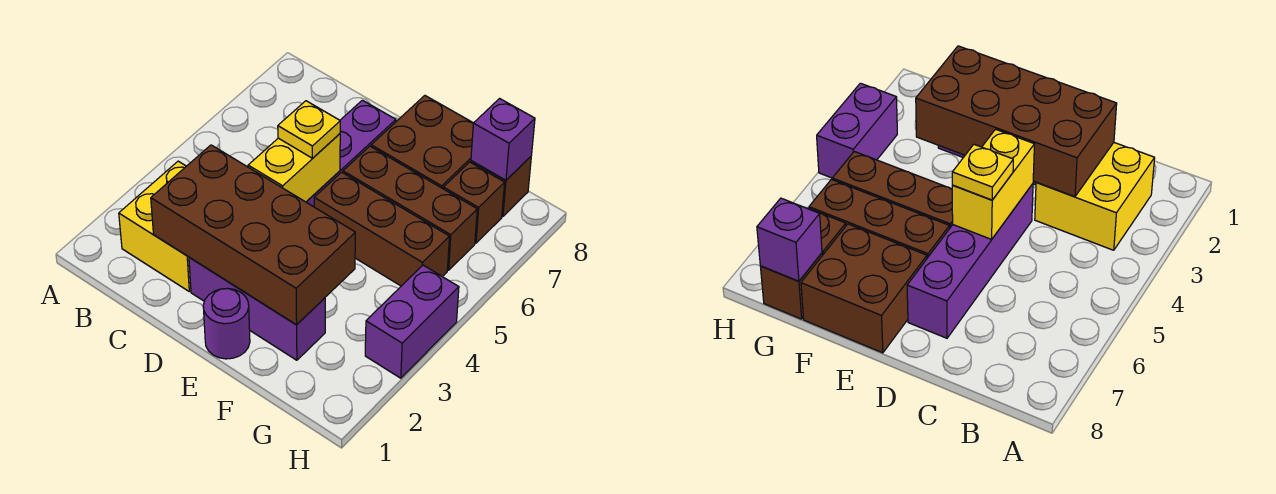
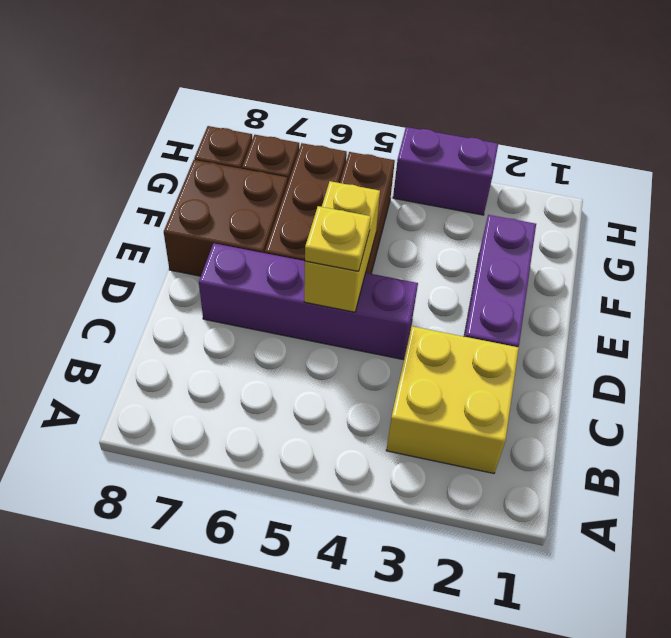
brown 2x4 brick [151,145,355,325] -> none
yellow 1x2 brick [248,134,340,202] -> yellow 1x2 brick turned to [304,181,380,312]
purple 1x1 round brick [203,288,250,359] -> none
purple 1x1 brick [471,99,535,180] -> none

